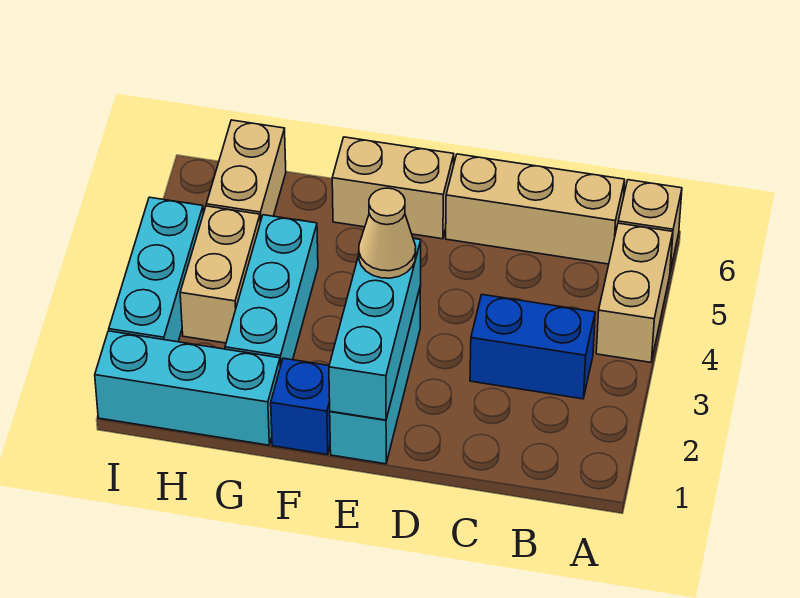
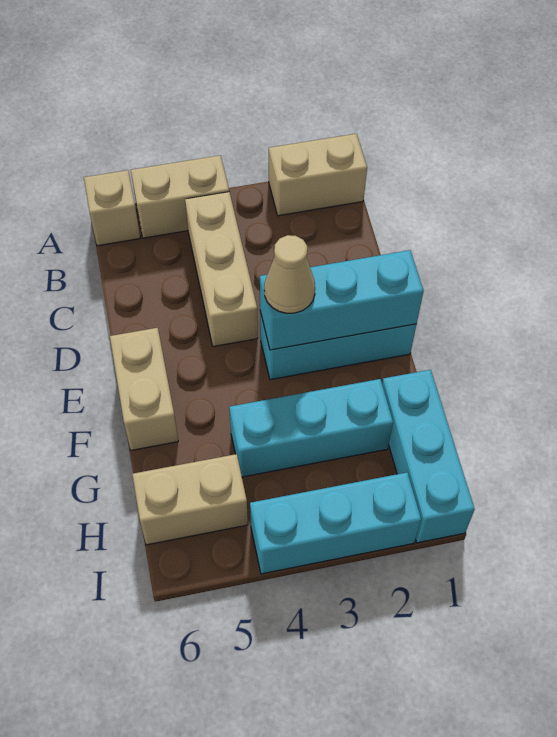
blue 1x2 brick [470,295,595,399] -> none
tan 1x3 brick [446,154,625,264] -> tan 1x3 brick moved to [185,192,258,347]
blue 1x1 brick [271,358,330,455] -> none
tan 1x2 brick [180,206,260,343] -> tan 1x2 brick moved to [269,134,367,216]

